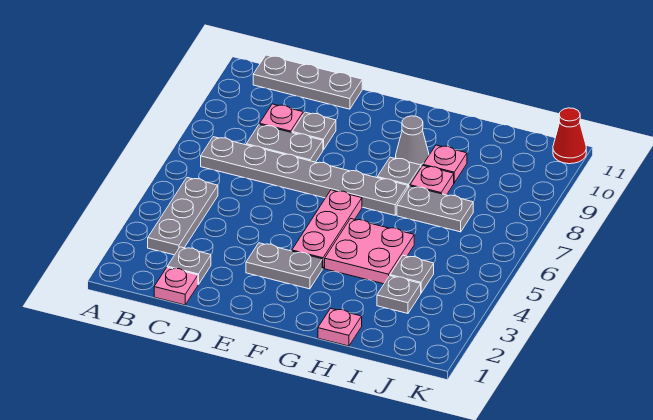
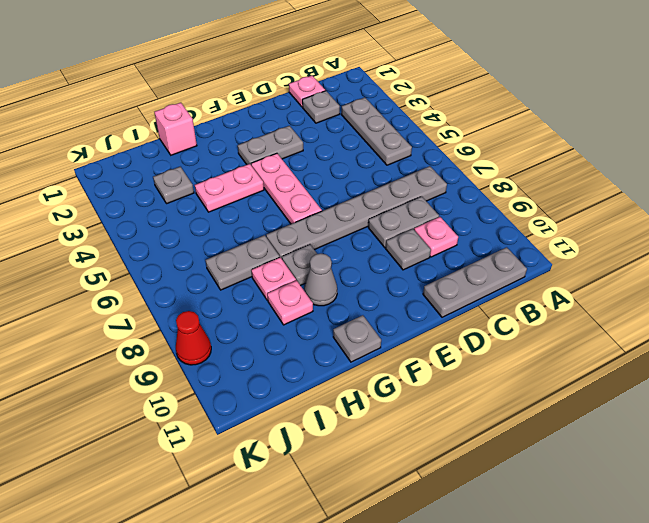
pink 2x2 plate [325,219,414,284] -> pink 1x2 plate [195,164,264,212]
pink 1x1 plate [318,308,362,346] -> pink 1x1 brick [154,103,197,155]
grey 1x1 plate [390,255,434,293] -> grey 1x1 plate moved to [333,315,381,362]
red 1x1 cone [553,108,586,164] -> red 1x1 cone moved to [176,311,211,365]

